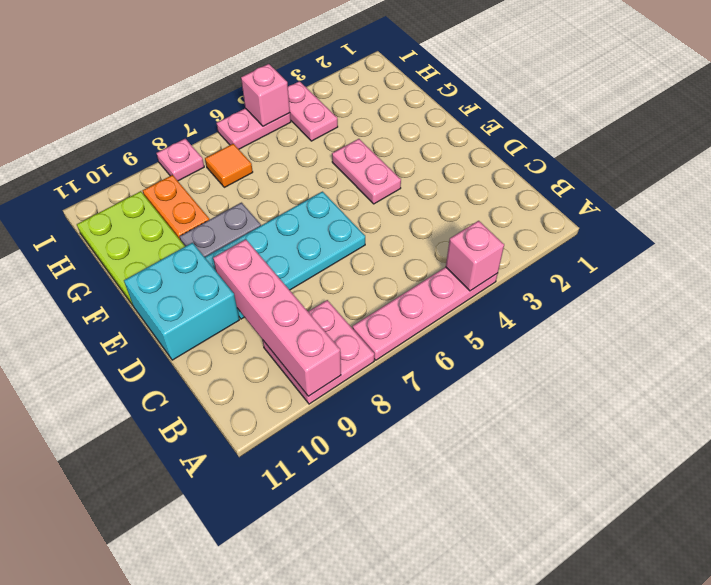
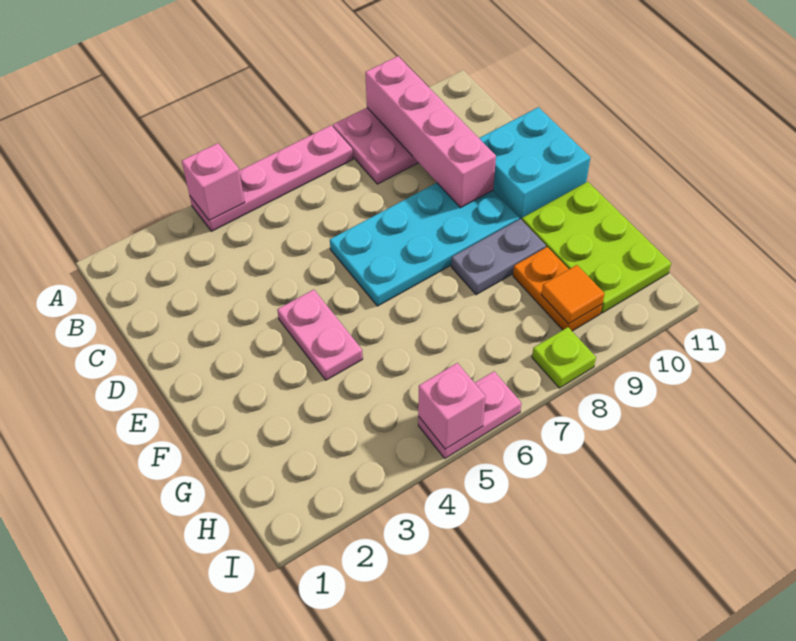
pink 1x2 plate [288,81,338,141] -> none
orange 1x1 tile [205,144,253,187] -> orange 1x1 tile moved to [542,265,605,324]
pink 1x1 plate [157,139,204,181] -> lime 1x1 plate [532,327,596,388]

